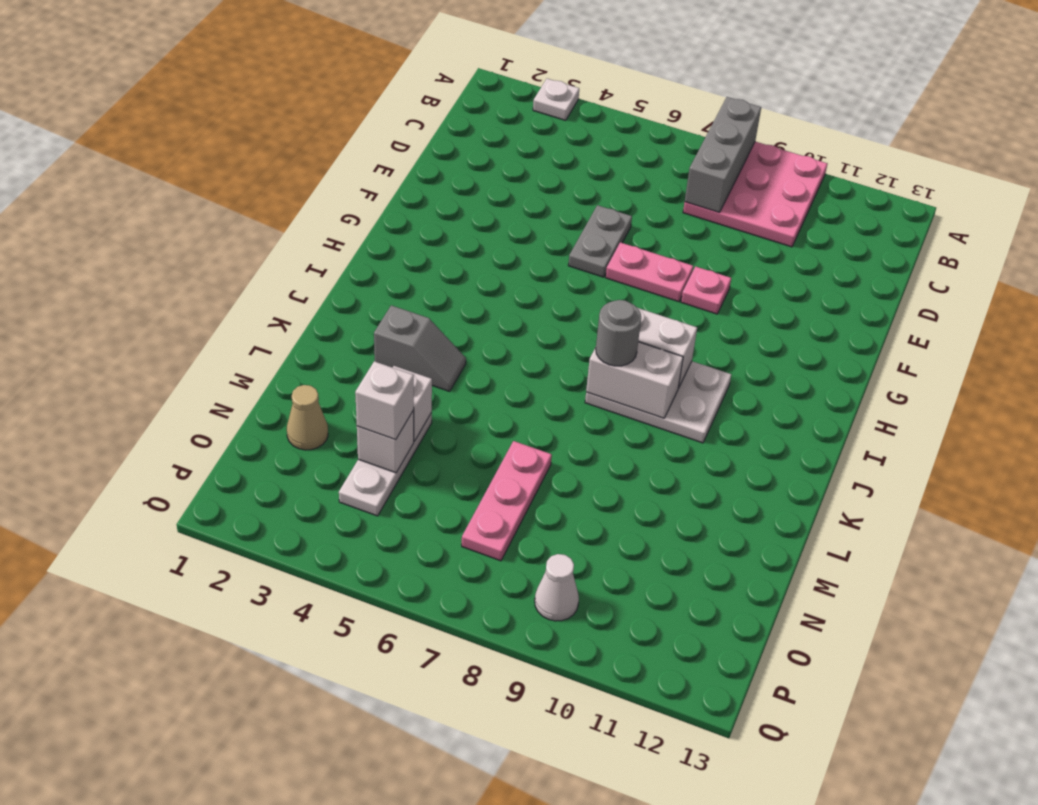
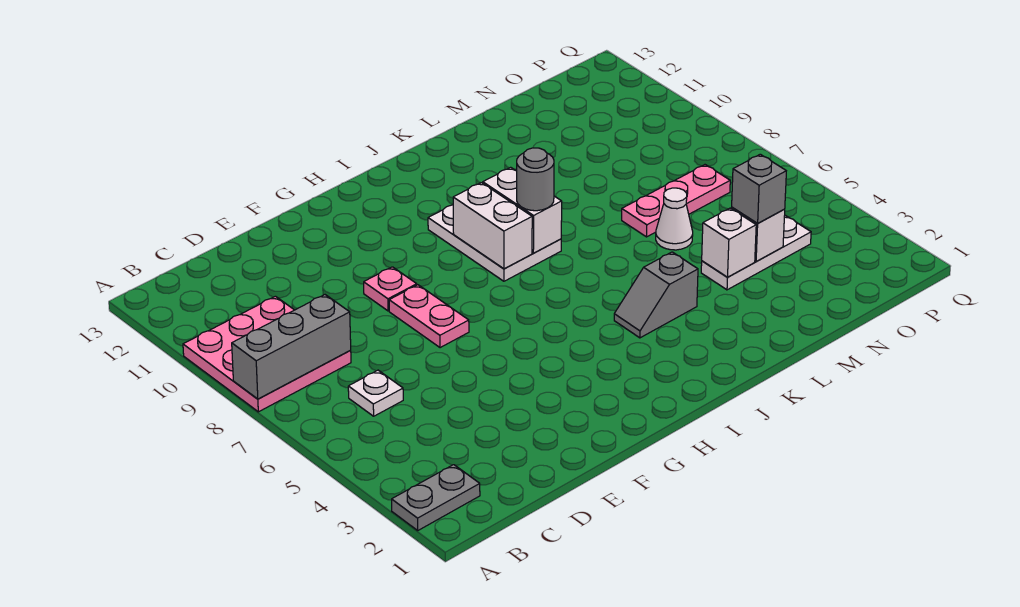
white 1x1 plate [533,79,579,120] -> white 1x1 plate moved to [348,370,403,416]
grey 1x2 plate [568,205,632,277] -> grey 1x2 plate moved to [392,465,480,530]
grey 1x2 slope [374,305,466,391] -> grey 1x2 slope turned to [614,252,698,338]
tan 1x1 cone [287,385,328,450] -> none
white 1x1 brick [355,361,414,440] -> grey 1x1 brick [732,154,786,223]
white 1x1 cone [535,554,579,621] -> white 1x1 cone moved to [656,188,693,250]

